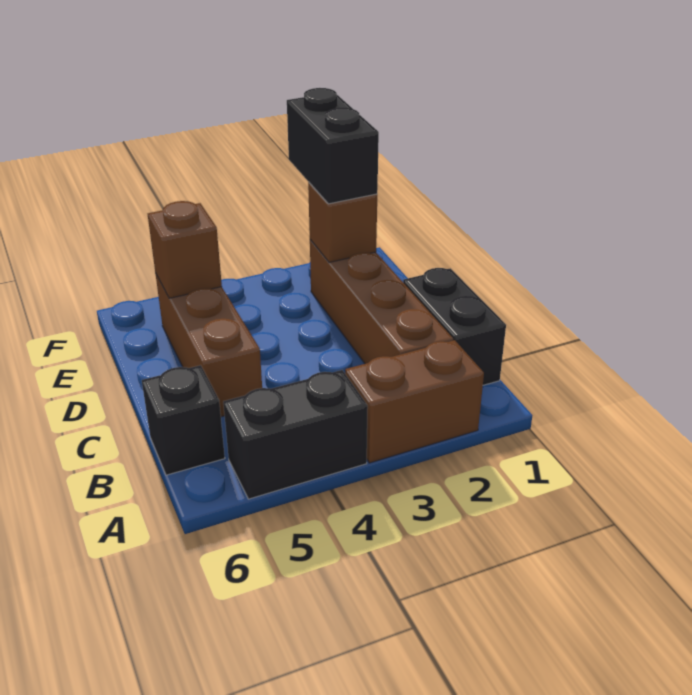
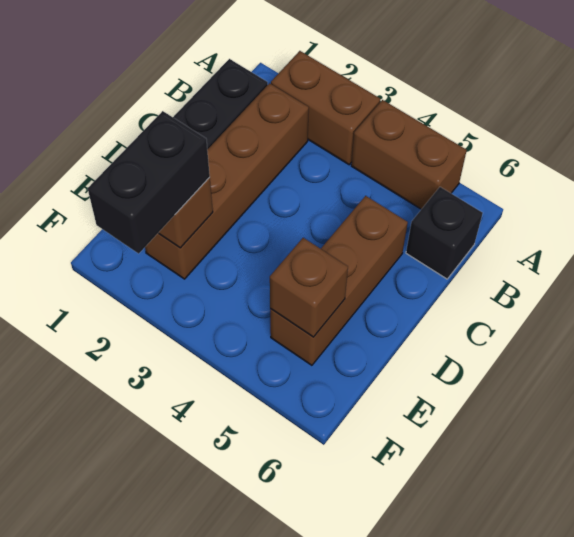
black 1x2 brick [223,370,368,499] -> brown 1x2 brick [351,100,467,209]

